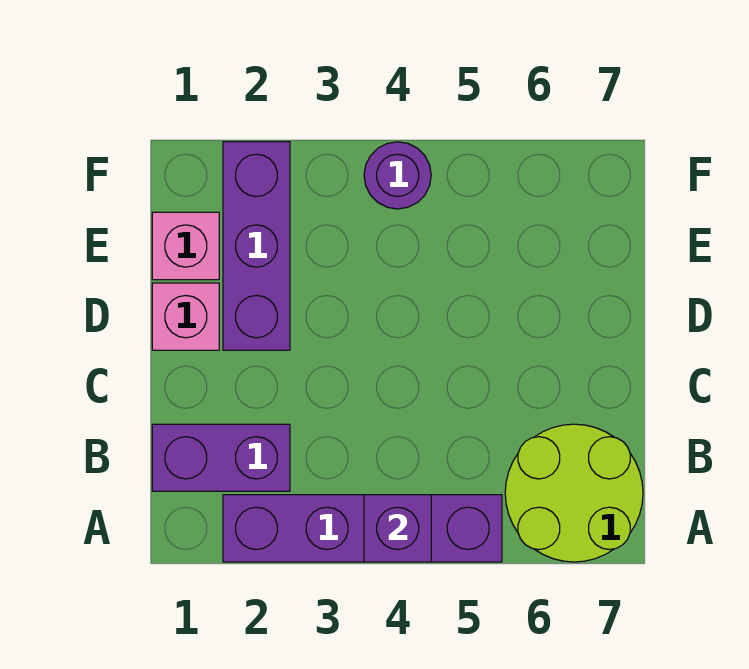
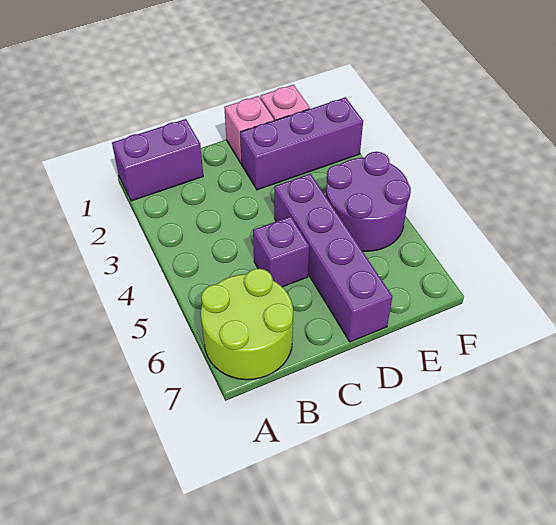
purple 1x4 brick [223,495,502,562] -> purple 1x4 brick moved to [274,174,392,342]
purple 1x1 brick [364,495,431,562] -> purple 1x1 brick moved to [253,216,309,287]
purple 1x2 brick [152,424,290,491] -> purple 1x2 brick turned to [112,119,203,201]
purple 1x1 round brick [364,142,431,209] -> purple 2x2 round brick [326,152,411,251]

